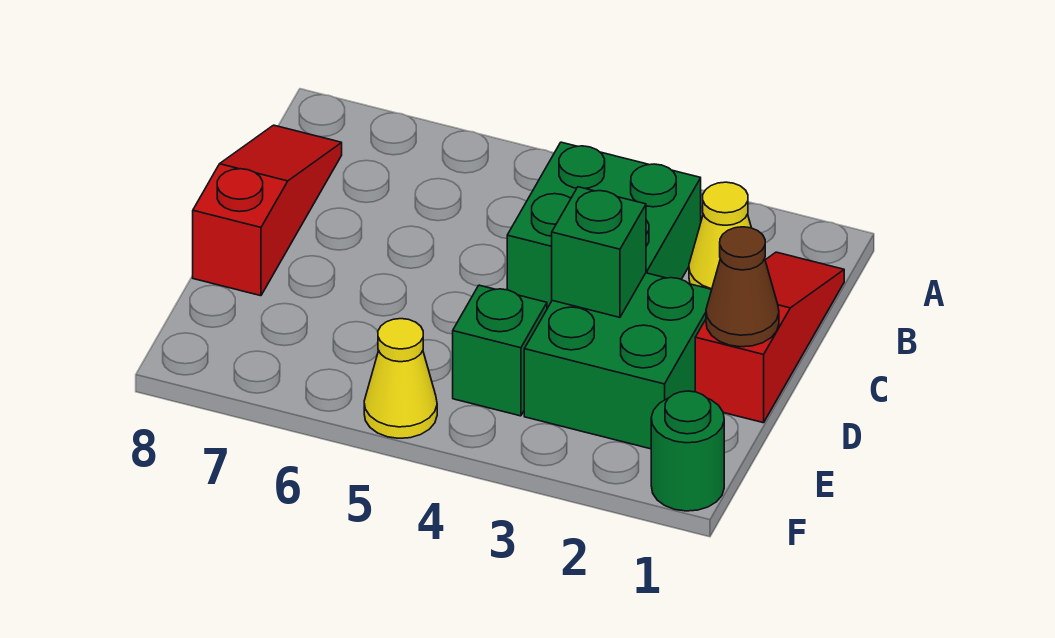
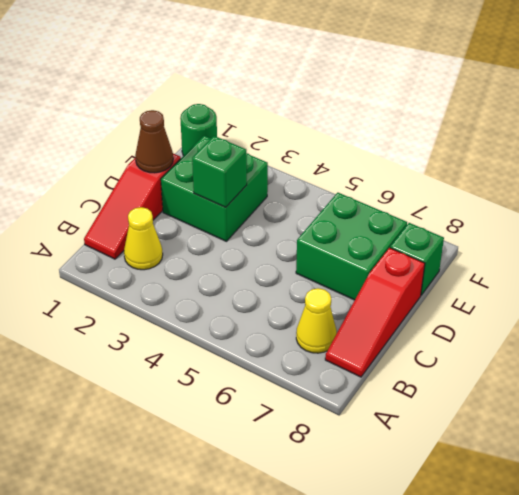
green 2x2 brick [507,142,701,308] -> green 2x2 brick moved to [296,193,407,300]
green 1x1 brick [453,285,547,416] -> green 1x1 brick moved to [390,223,444,295]
yellow 1x1 cone [364,319,437,438] -> yellow 1x1 cone moved to [296,288,337,353]

